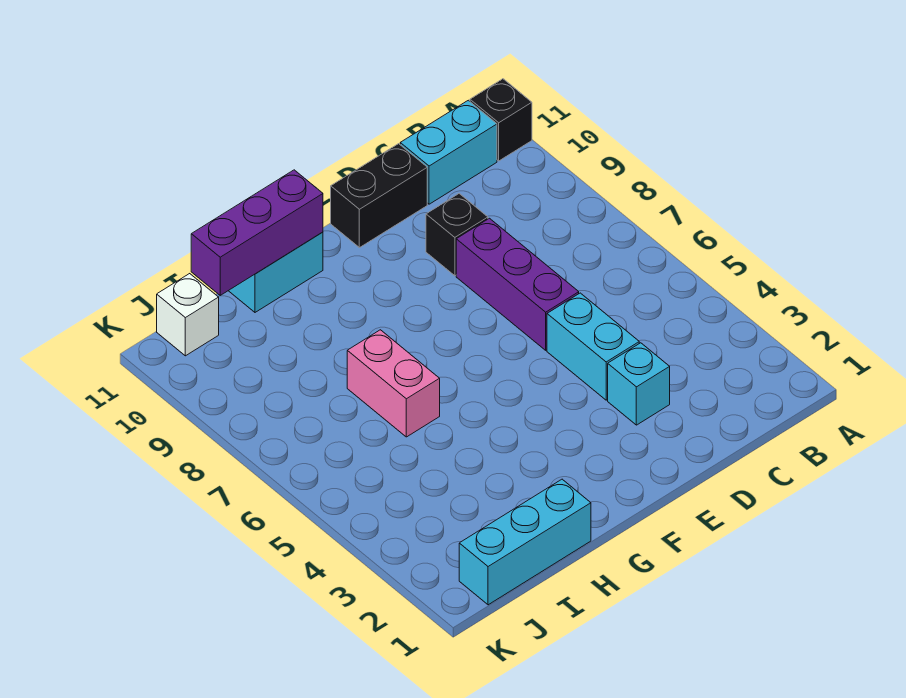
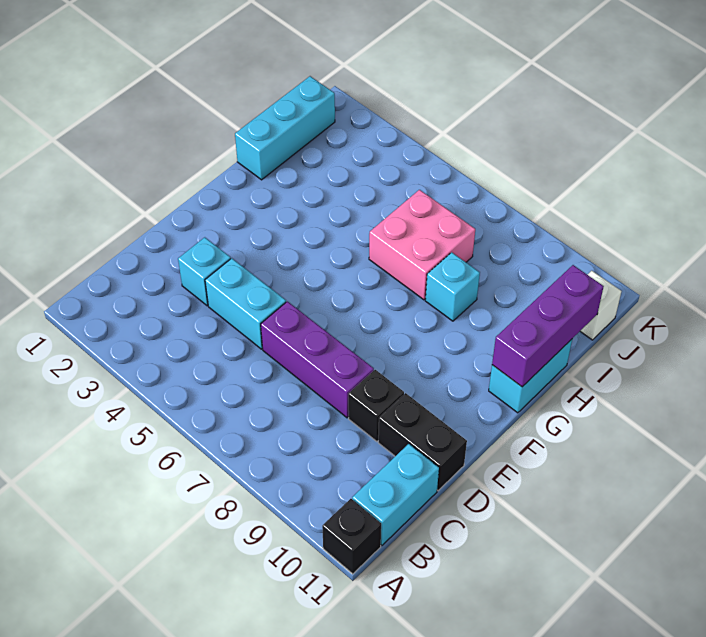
black 1x2 brick [331,144,427,248] -> black 1x2 brick turned to [378,393,467,491]
pink 1x2 brick [347,330,440,437] -> pink 2x2 brick [369,190,475,300]
none -> cyan 1x1 brick [425,252,480,321]

